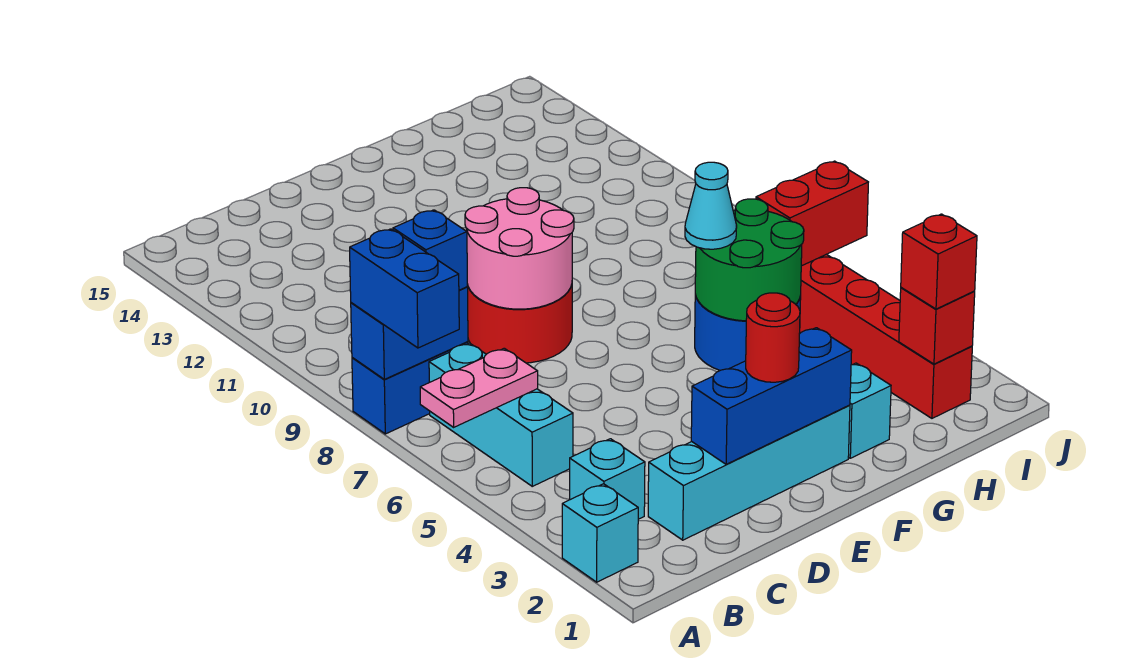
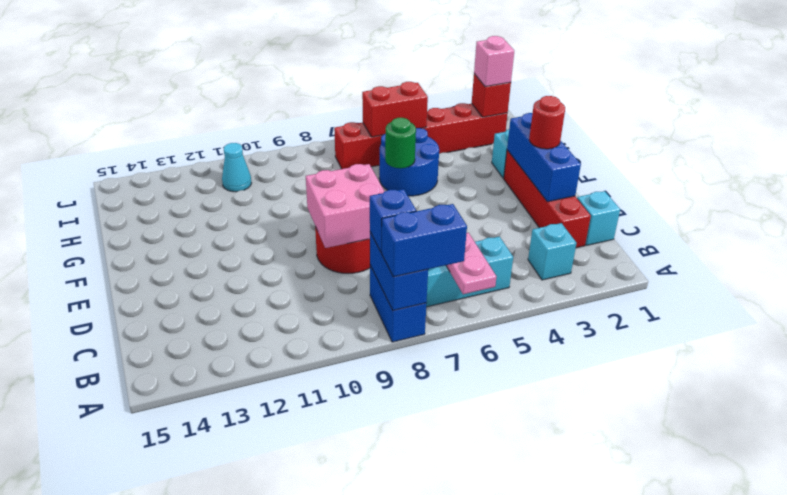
cyan 1x1 brick [562,484,638,582] -> cyan 1x1 brick moved to [577,191,620,245]
cyan 1x4 brick [648,405,850,540] -> red 1x4 brick [504,150,591,248]
pink 2x2 round brick [465,188,574,309] -> pink 2x2 brick [306,164,385,248]
green 2x2 round brick [695,199,804,321] -> green 1x1 round brick [385,118,416,168]
cyan 1x1 cone [685,162,737,249] -> cyan 1x1 cone moved to [222,143,251,192]
red 1x1 brick [901,214,977,309] -> pink 1x1 brick [474,36,514,87]
red 1x2 brick [756,161,868,266] -> red 1x2 brick turned to [362,82,428,137]

